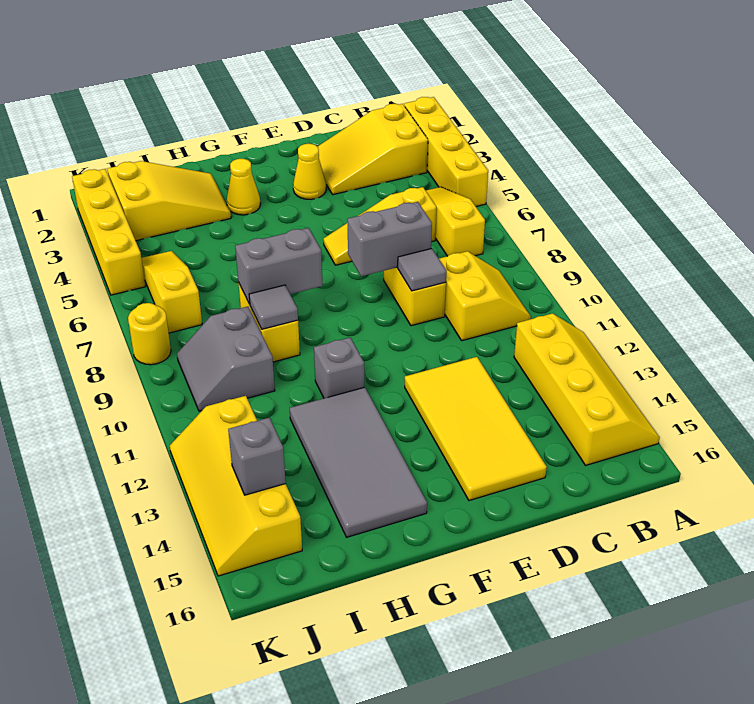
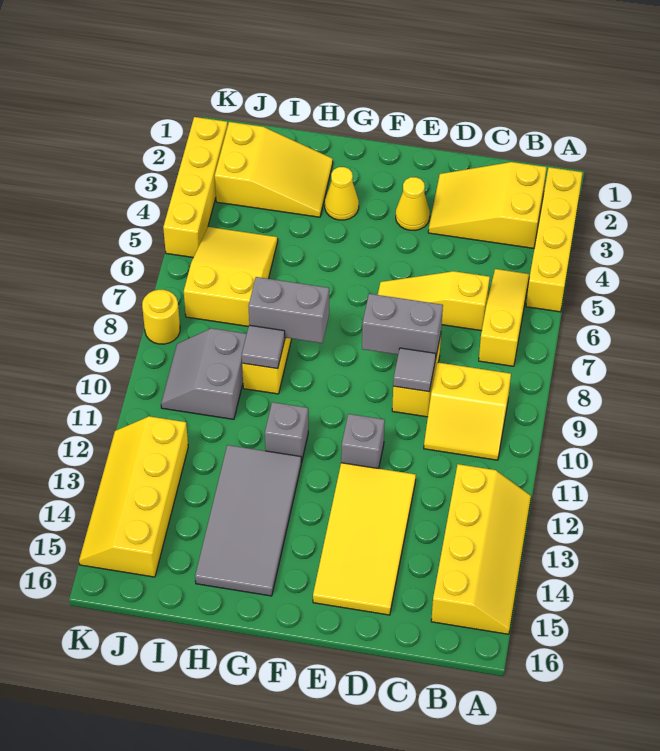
yellow 2x2 slope [439,251,531,341] -> yellow 2x2 slope turned to [424,362,511,460]
yellow 1x3 slope [141,251,202,333] -> yellow 2x3 slope [184,227,278,327]
grey 1x1 brick [228,418,286,495] -> grey 1x1 brick moved to [341,414,385,469]

